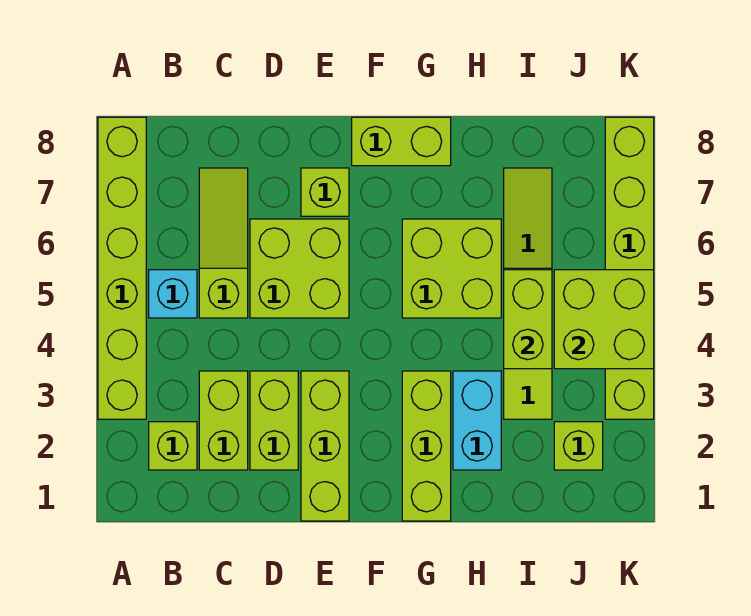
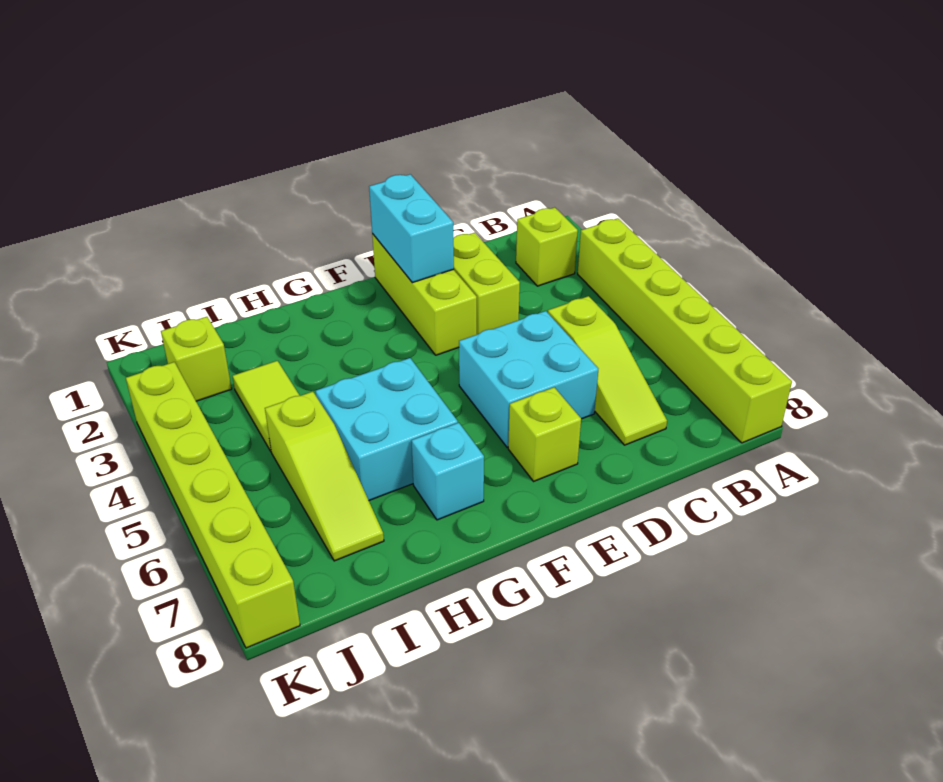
cyan 1x1 brick [149,270,197,318] -> cyan 1x1 brick moved to [411,423,484,520]
lime 1x2 brick [199,371,248,470] -> none
lime 2x2 brick [250,219,349,318] -> cyan 2x2 brick [459,311,598,447]
lime 1x2 brick [352,117,451,166] -> none
lime 1x3 brick [402,371,451,521] -> none
lime 2x2 brick [402,219,501,318] -> cyan 2x2 brick [316,358,458,500]
cyan 1x2 brick [453,371,501,470] -> cyan 1x2 brick moved to [369,174,454,283]
lime 1x2 brick [504,270,552,369] -> none
lime 2x2 brick [554,270,654,369] -> none

